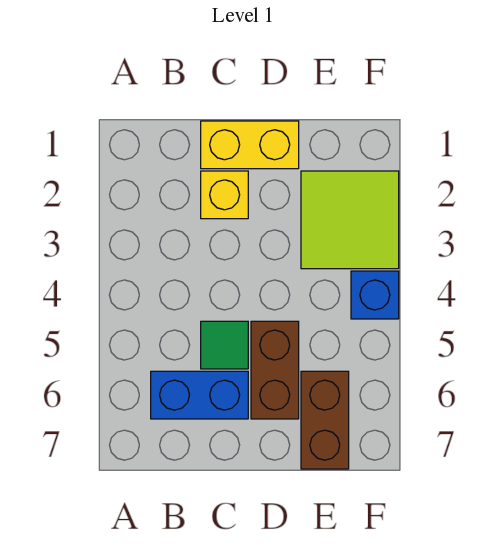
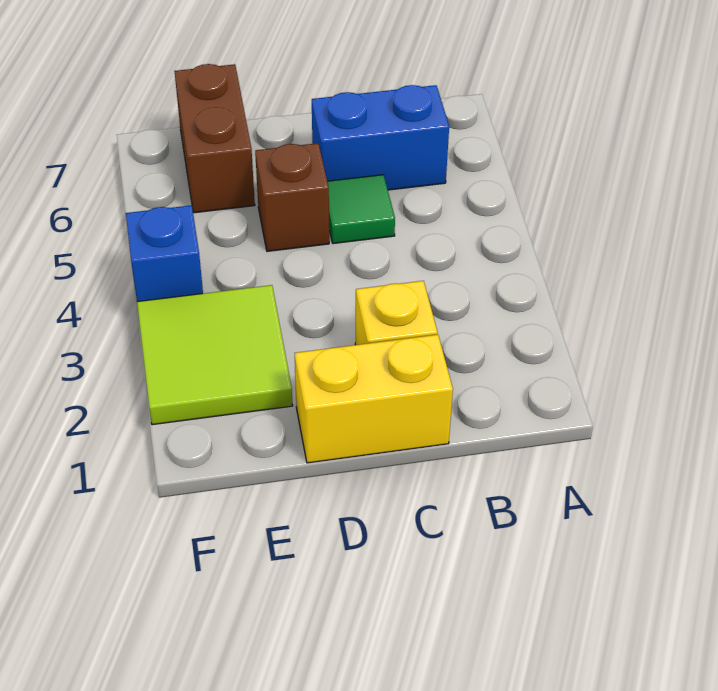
brown 1x2 brick [251,321,299,419] -> brown 1x1 brick [255,143,329,251]

